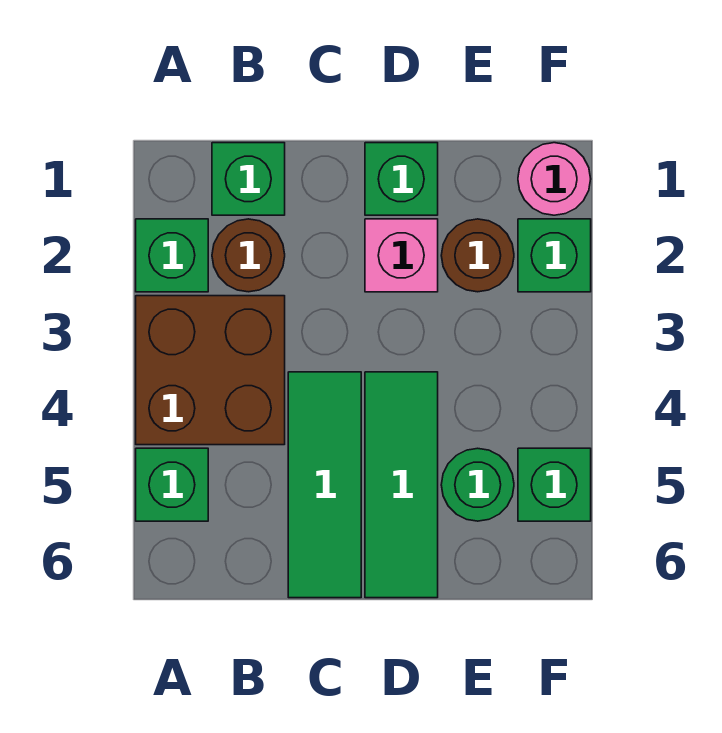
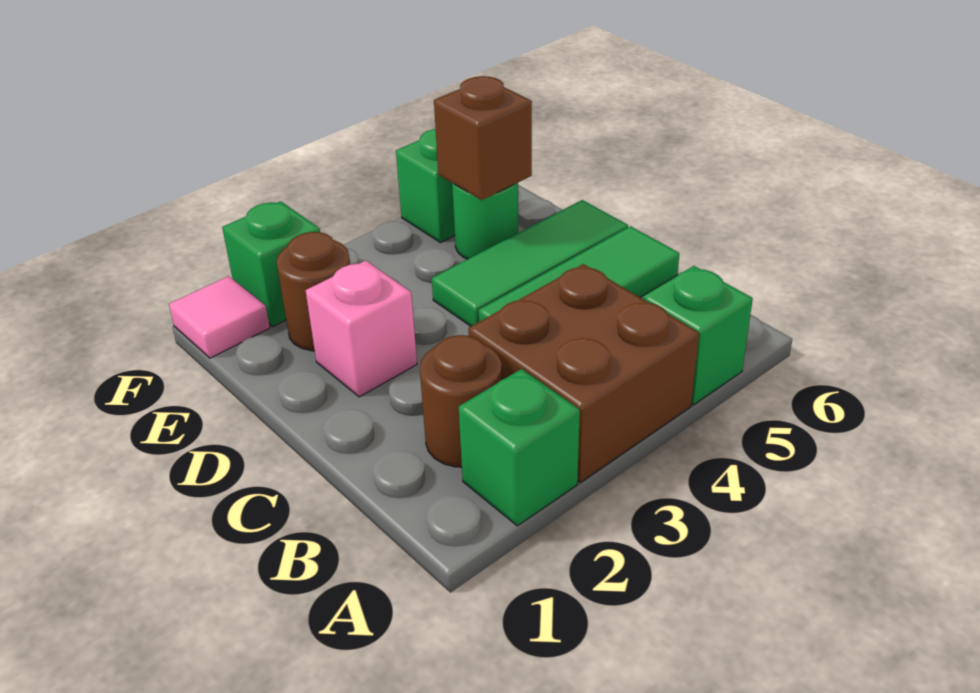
green 1x1 brick [212,143,285,215] -> none
green 1x1 brick [365,143,438,215] -> none
none -> brown 1x1 brick [434,76,532,200]
pink 1x1 round brick [518,143,591,215] -> pink 1x1 tile [169,276,270,358]

